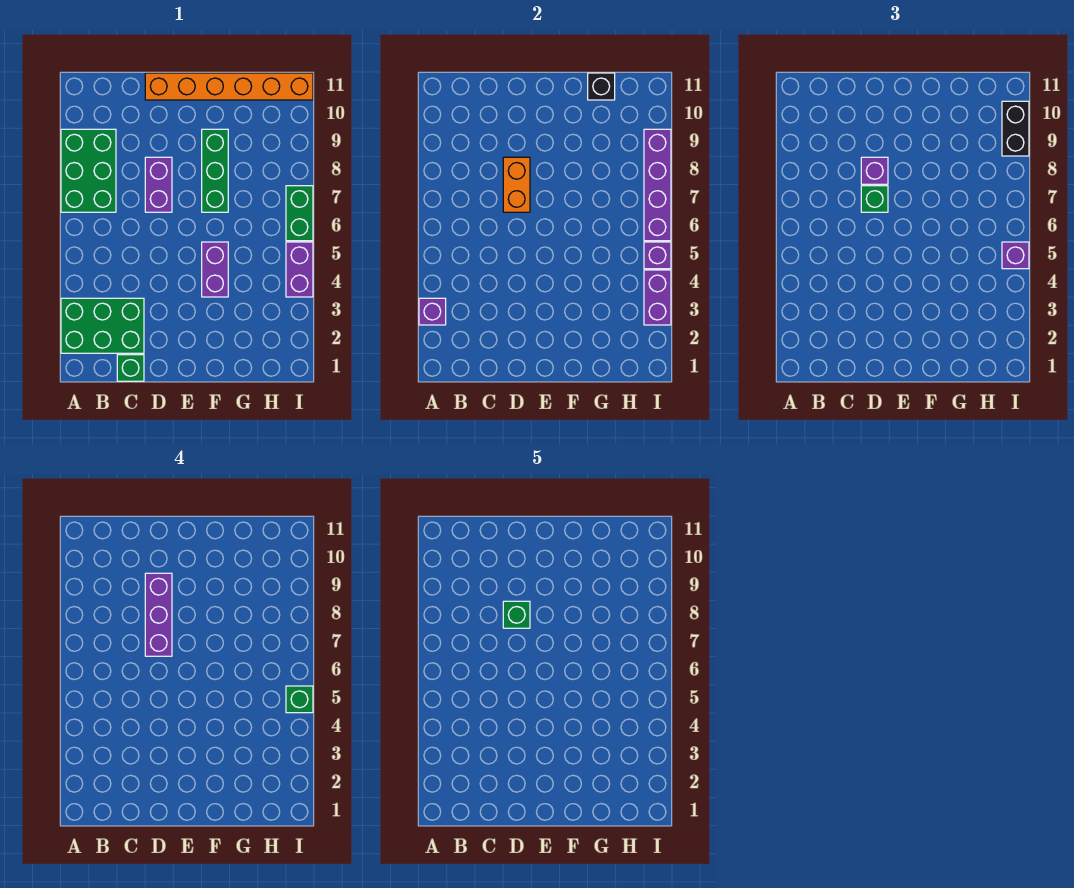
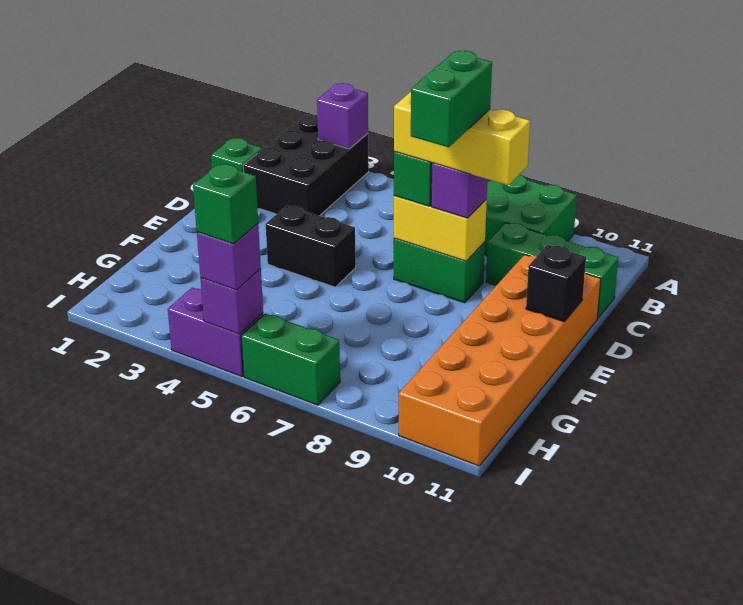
green 2x3 brick [61,298,144,353] -> black 2x3 brick [243,114,369,216]
purple 1x2 brick [145,157,172,212] -> green 1x2 brick [394,238,485,303]
orange 1x2 brick [503,157,530,212] -> yellow 1x2 brick [394,196,487,261]
purple 1x3 brick [145,573,172,656] -> yellow 1x3 brick [394,92,530,185]
green 1x1 brick [503,601,530,628] -> green 1x2 brick [411,51,492,147]
orange 1x6 brick [145,73,313,100] -> orange 2x6 brick [399,255,601,466]
purple 1x2 brick [202,242,228,297] -> none
green 1x3 brick [202,129,228,212] -> green 1x3 brick moved to [486,223,618,319]
black 1x1 brick [588,73,615,100] -> black 1x1 brick moved to [526,245,586,322]
purple 1x2 brick [644,270,671,325] -> none
purple 1x4 brick [644,129,671,241] -> none
black 1x2 brick [1002,101,1029,156] -> black 1x2 brick moved to [266,206,356,287]

